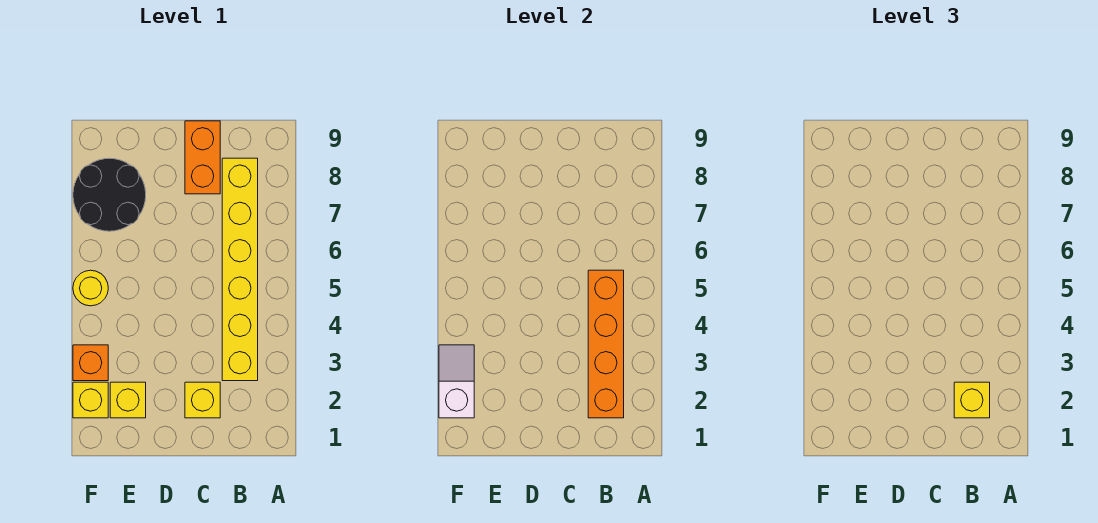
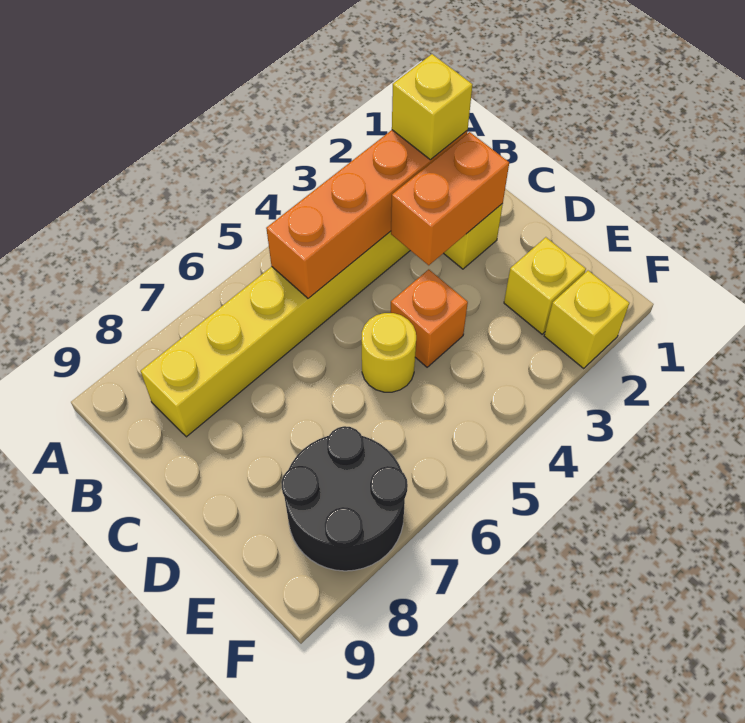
orange 1x2 brick [185,121,220,194] -> orange 1x2 brick moved to [391,132,509,265]
white 1x2 slope [439,345,474,418] -> none
orange 1x1 brick [73,345,108,381] -> orange 1x1 brick moved to [391,269,468,367]
yellow 1x1 round brick [73,270,108,306] -> yellow 1x1 round brick moved to [362,313,416,392]

